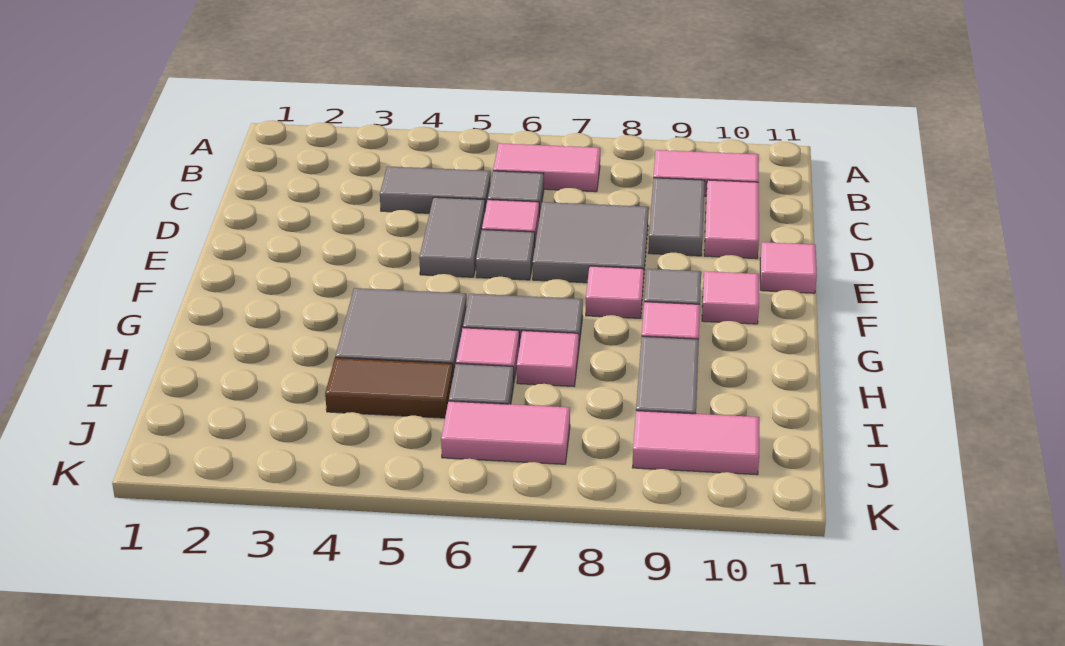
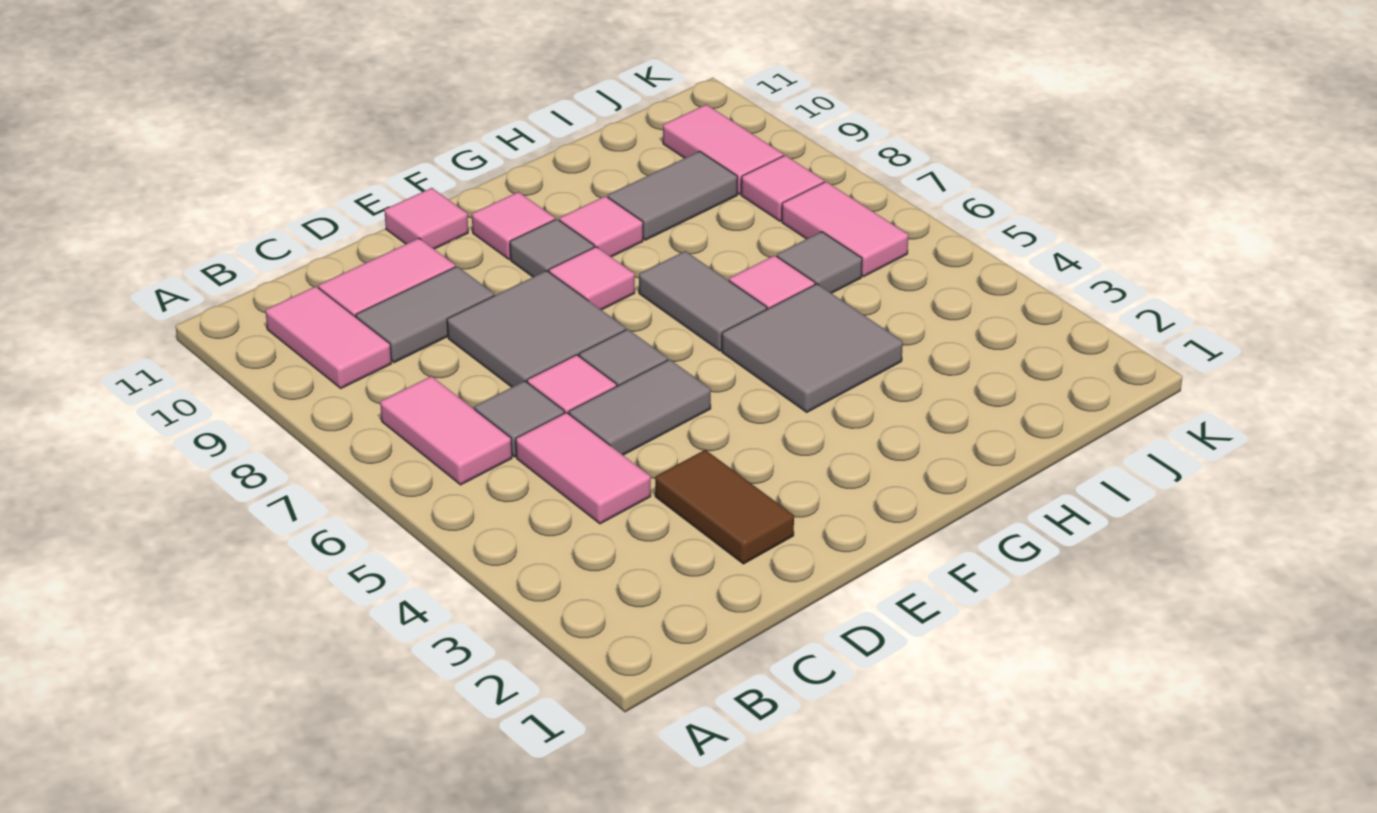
grey 1x2 tile [380,166,491,213] -> pink 1x2 tile [516,412,651,524]
pink 1x1 tile [517,331,579,386] -> pink 1x1 tile moved to [741,155,824,221]
brown 1x2 tile [325,358,453,418] -> brown 1x2 tile moved to [655,450,794,564]

